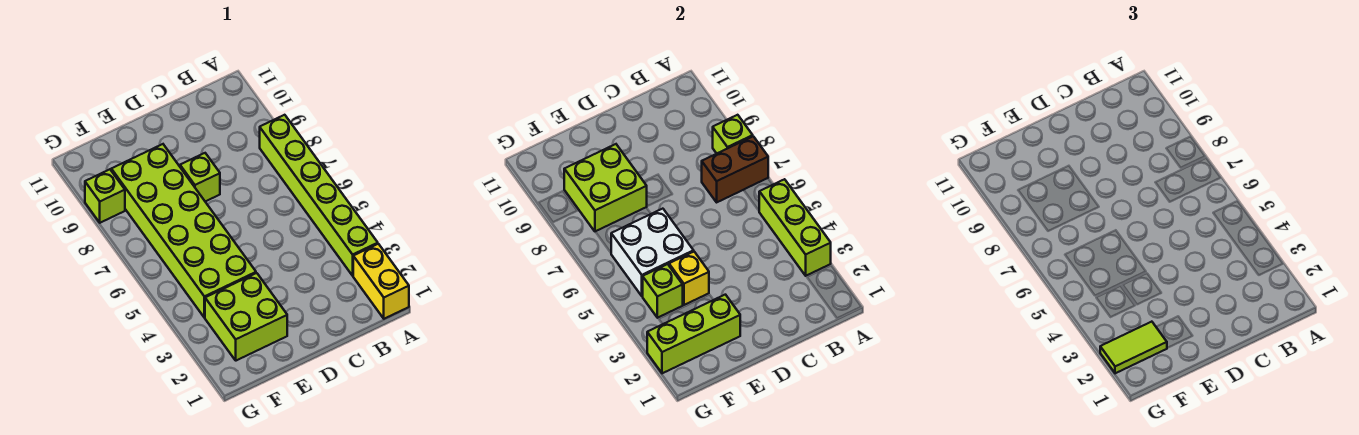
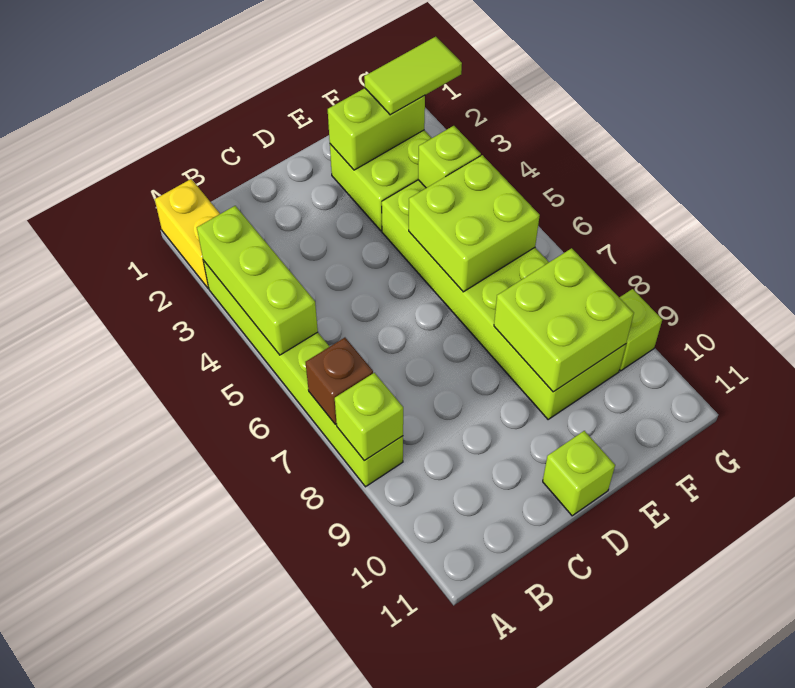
brown 1x2 brick [702,136,768,202] -> brown 1x1 brick [306,338,373,424]
lime 1x1 brick [180,153,220,202] -> lime 1x1 brick moved to [543,431,615,516]
lime 1x3 brick [647,295,740,373] -> lime 1x2 brick [328,88,425,170]
yellow 1x1 brick [669,252,709,305] -> none
white 2x2 brick [611,209,694,296] -> lime 2x2 brick [409,155,540,292]

